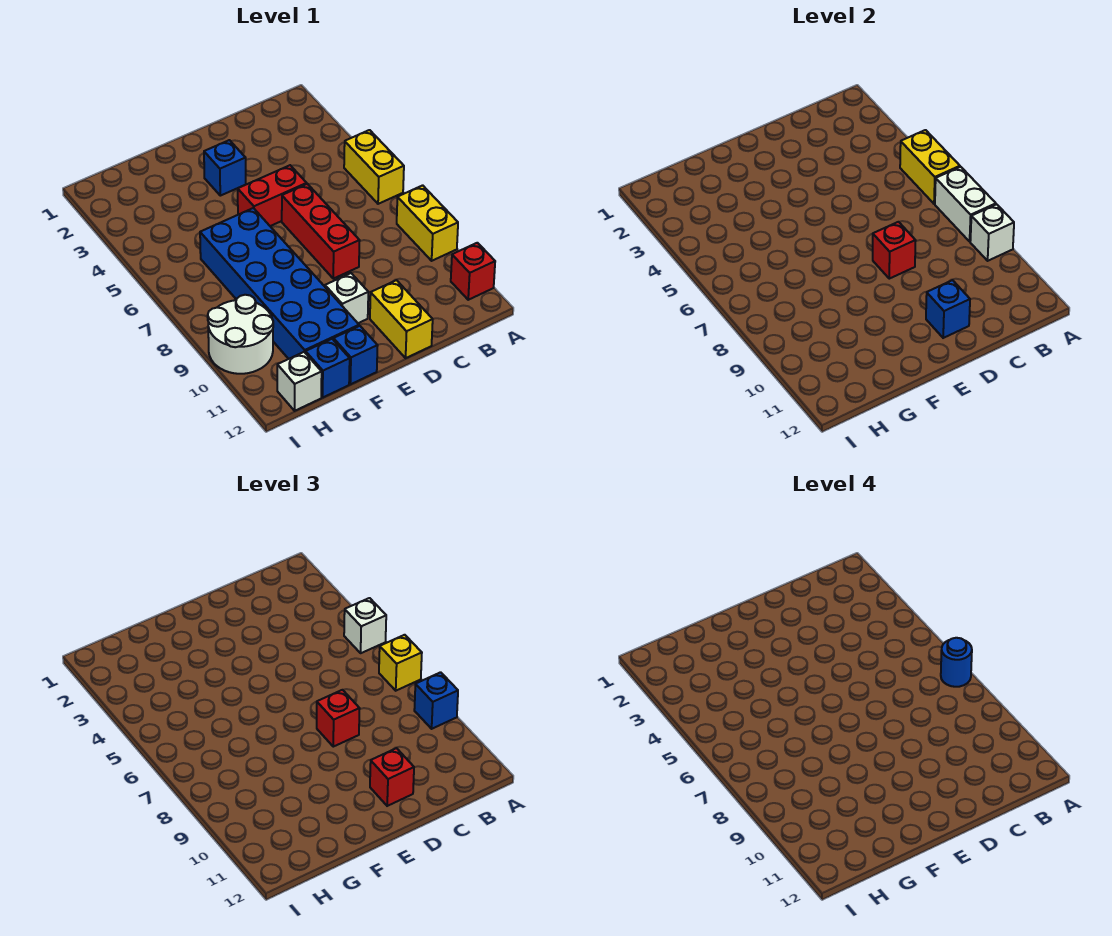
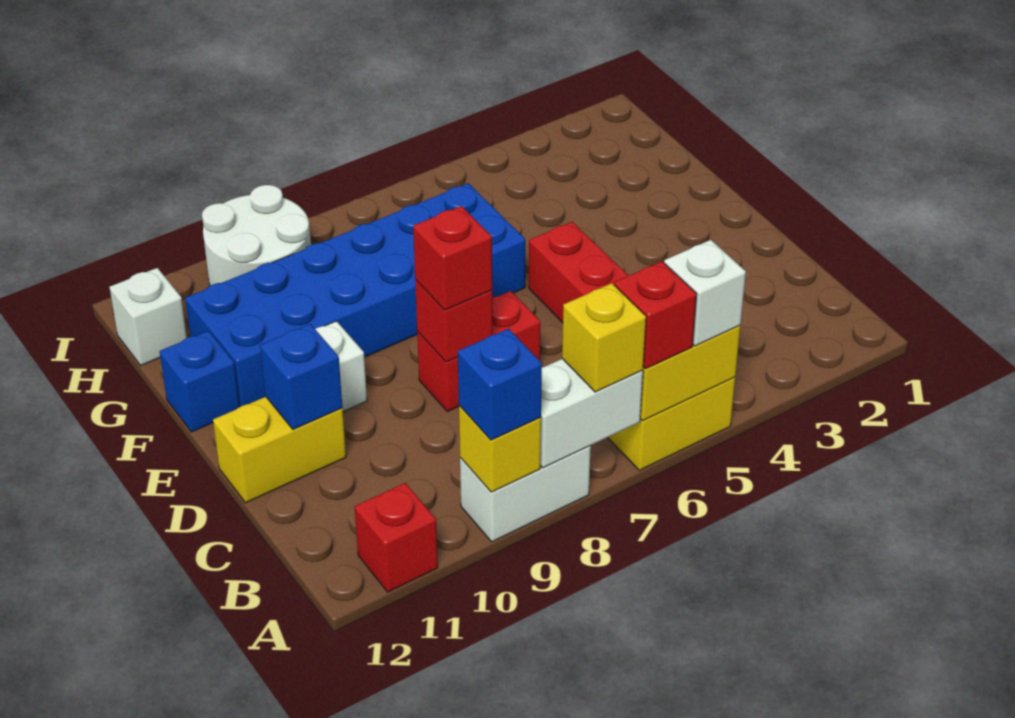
blue 1x1 round brick [941,638,972,687] -> none
yellow 1x2 brick [397,185,458,261] -> white 1x2 brick [460,446,591,542]
white 1x1 brick [970,204,1014,261] -> yellow 1x1 brick [459,406,541,492]
red 1x3 brick [282,184,360,279] -> red 1x2 brick [417,291,540,412]
red 1x1 brick [370,748,414,806] -> red 1x1 brick moved to [614,261,697,369]
blue 1x1 brick [204,140,246,196] -> none
blue 1x1 brick [306,339,350,397] -> none

